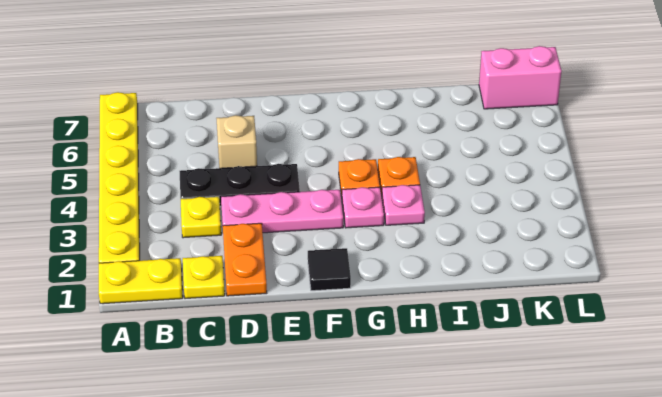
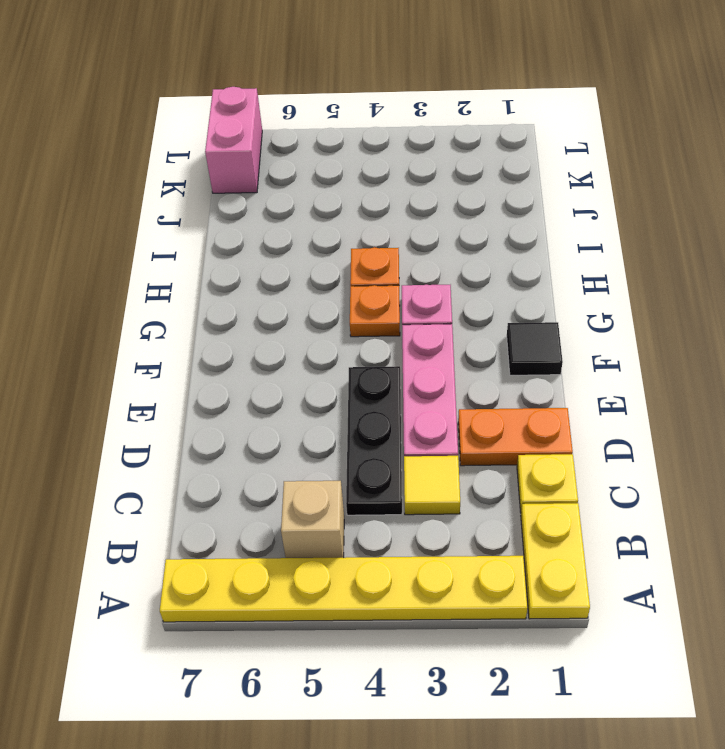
yellow 1x1 plate [181,197,221,238] -> yellow 1x1 tile [404,456,460,515]
tan 1x1 brick [216,115,257,168] -> tan 1x1 brick moved to [281,481,344,558]
pink 1x1 plate [382,185,425,225] -> none

